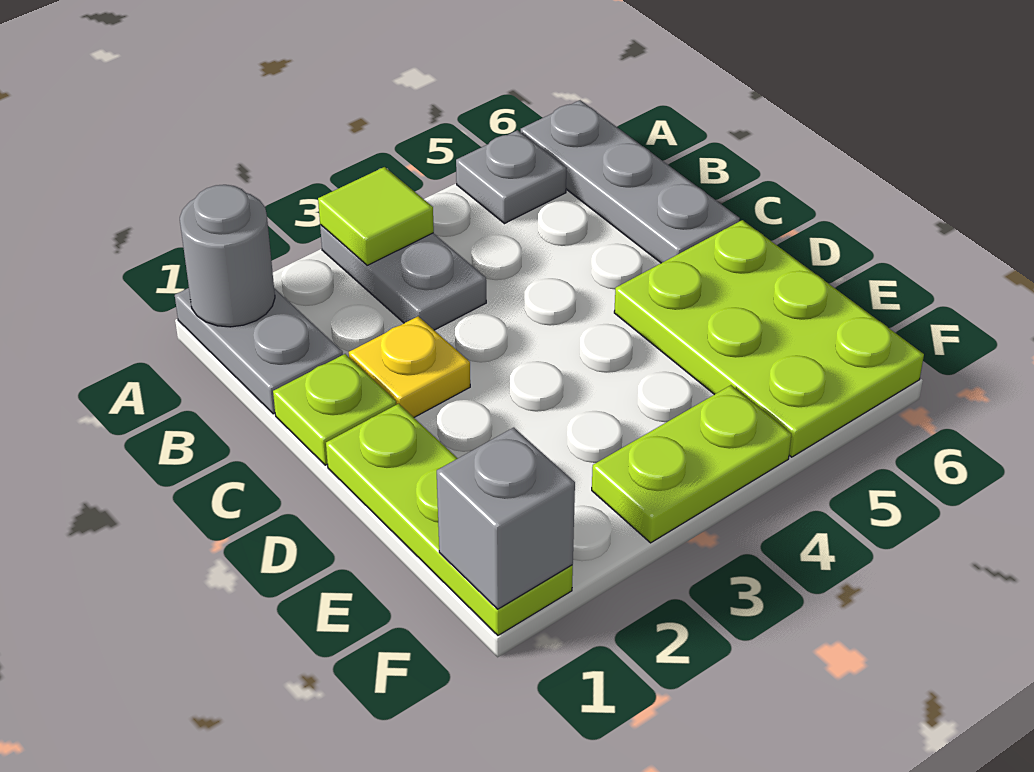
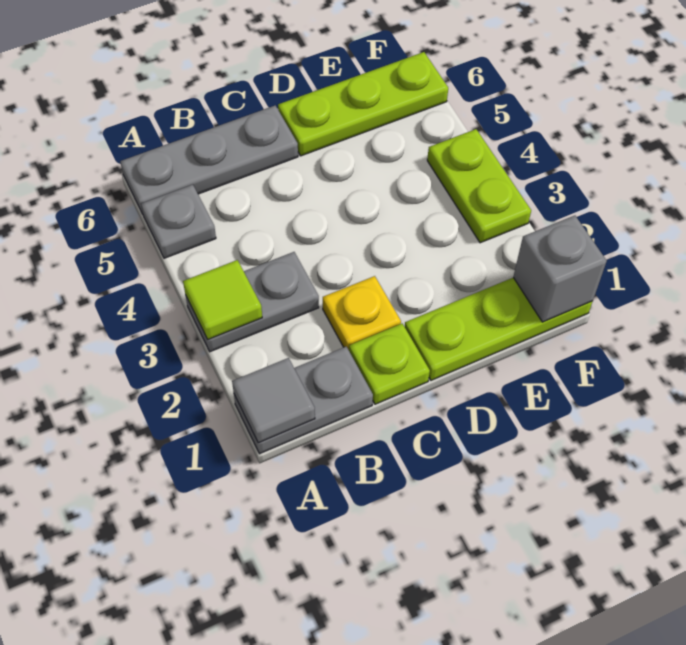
grey 1x1 round brick [180,185,275,327] -> grey 1x1 tile [232,358,315,443]
lime 2x3 plate [614,220,924,457] -> lime 1x3 plate [278,52,448,156]

